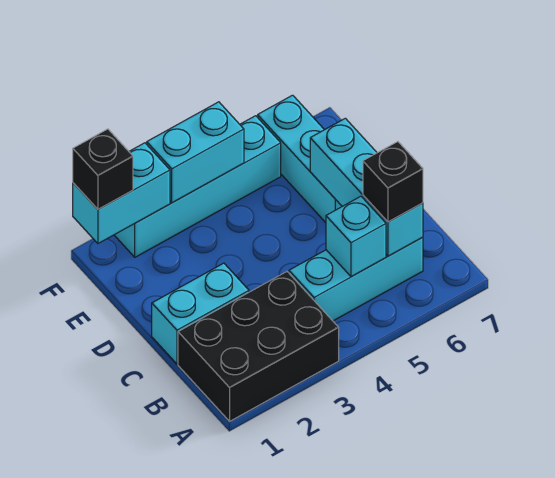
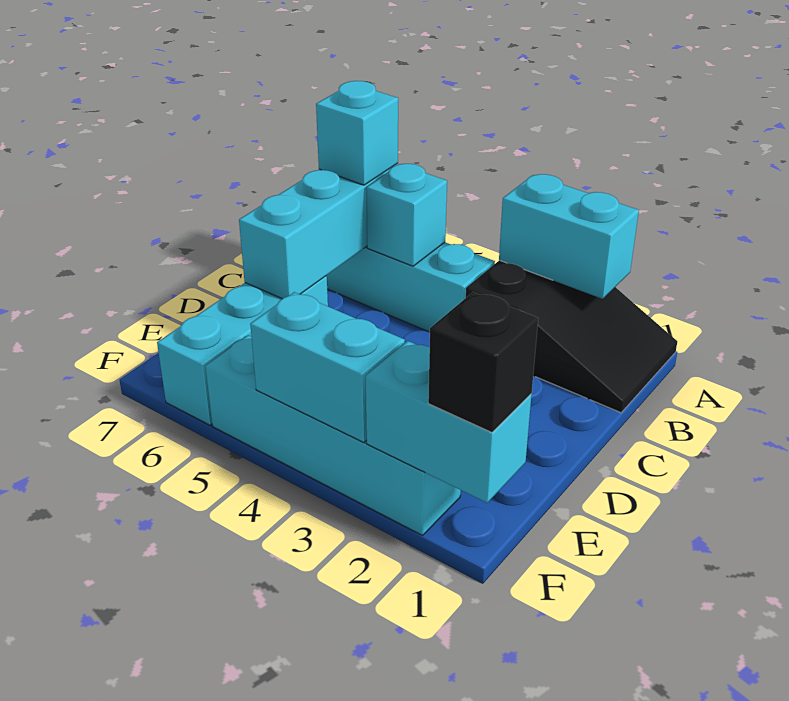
black 2x3 brick [178,272,339,421] -> black 2x3 slope [466,260,677,413]
black 1x1 brick [363,142,423,222] -> cyan 1x1 brick [316,81,398,185]
cyan 1x2 brick [152,263,249,364] -> cyan 1x2 brick moved to [499,174,639,299]

